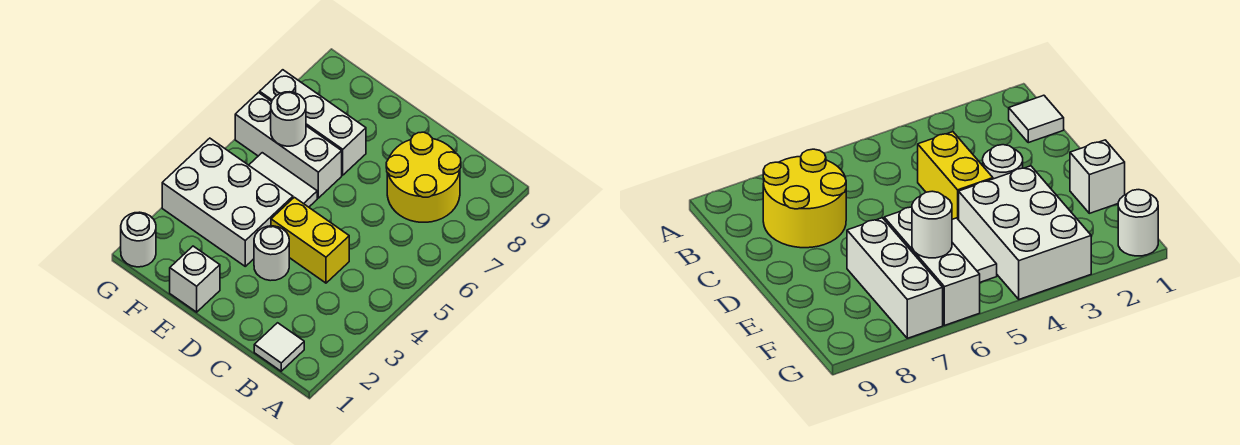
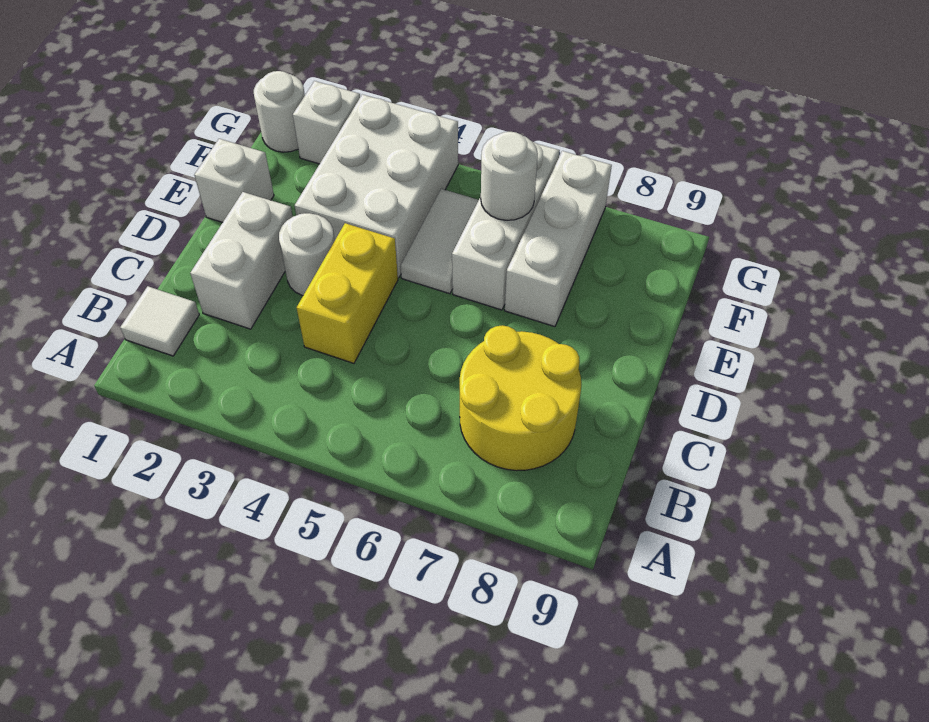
none -> white 1x2 brick [190,192,293,329]
none -> white 1x1 brick [293,81,360,164]

